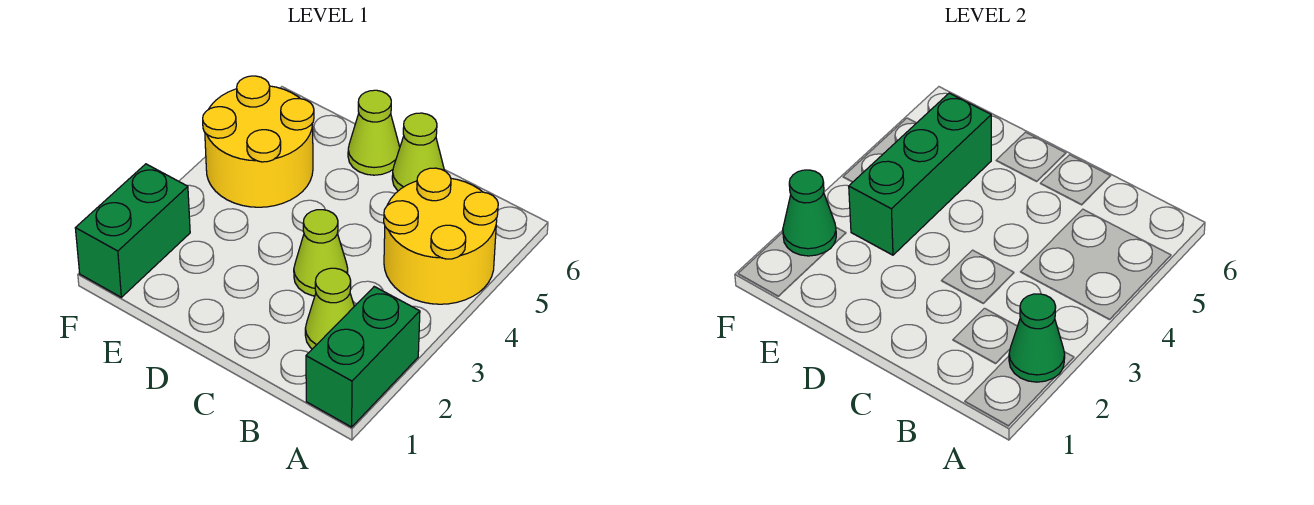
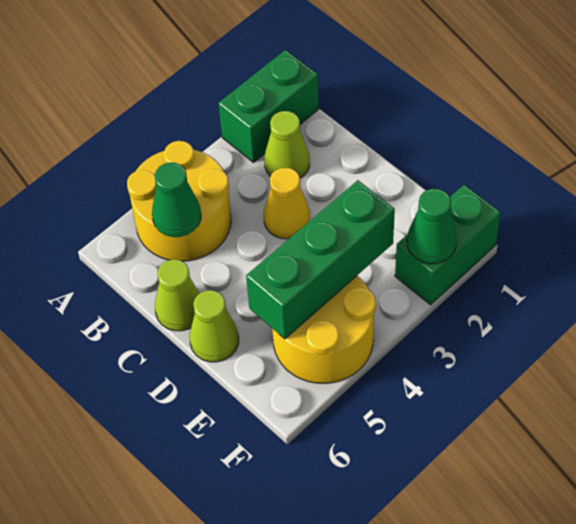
green 1x1 cone [1009,294,1065,382] -> green 1x1 cone moved to [152,163,201,237]
lime 1x1 cone [294,210,348,296] -> yellow 1x1 cone [264,168,310,239]

